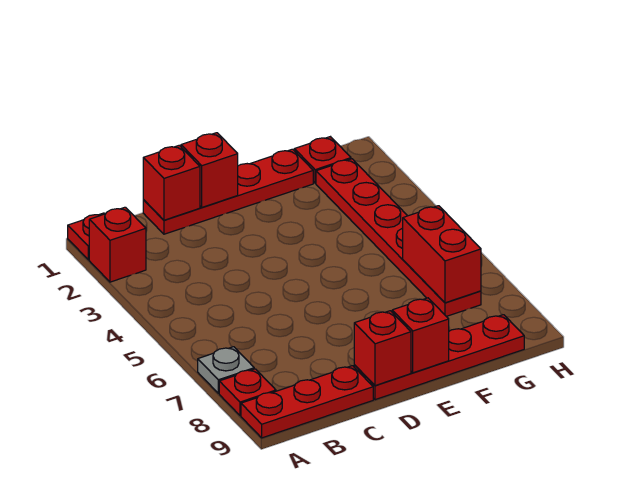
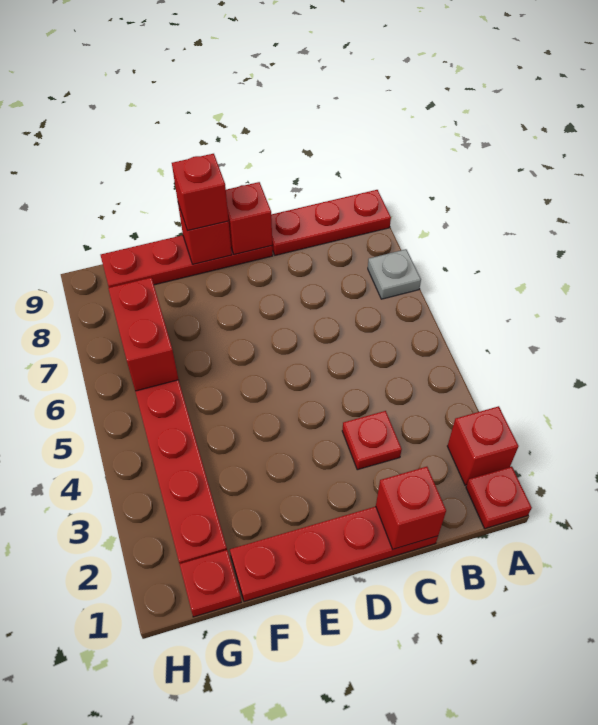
red 1x1 plate [219,369,276,416] -> red 1x1 plate moved to [342,411,402,470]
red 1x1 brick [181,133,238,207] -> red 1x1 brick moved to [172,154,229,231]

